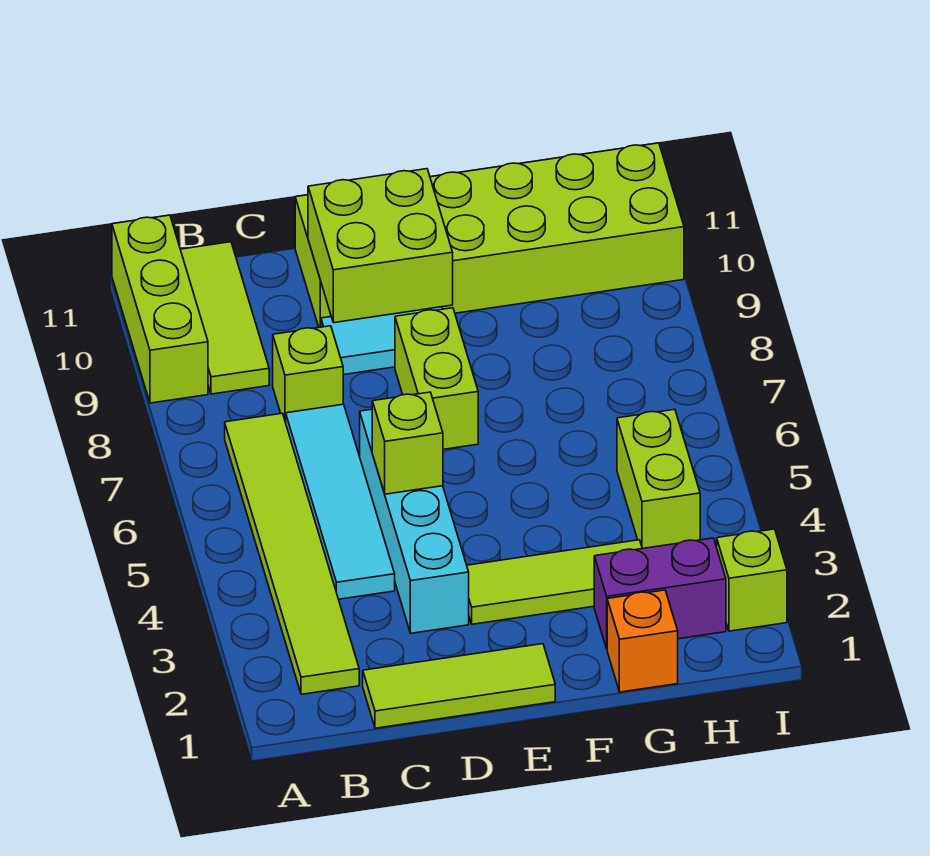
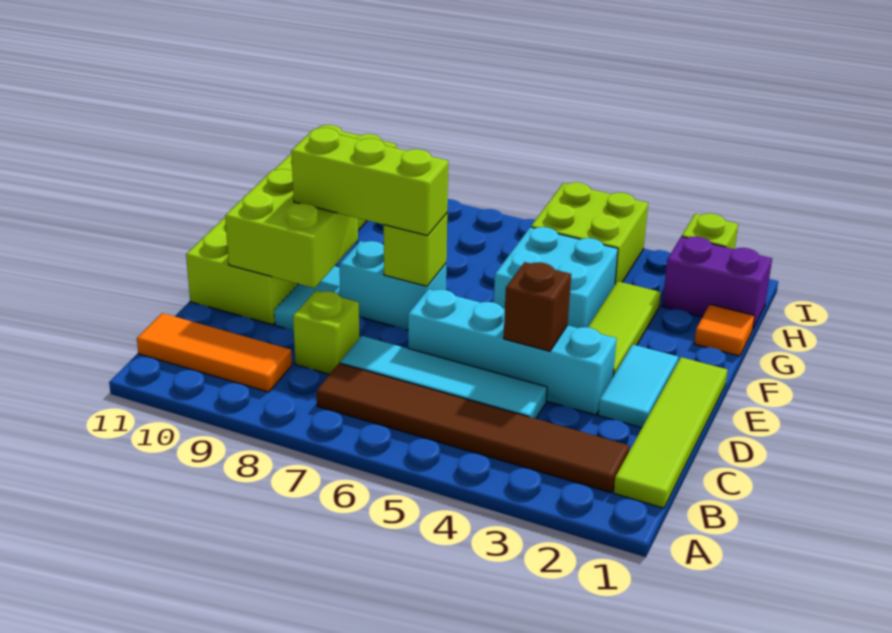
lime 1x3 brick [112,215,208,403] -> lime 1x3 brick moved to [291,128,448,236]
lime 1x6 tile [225,413,359,694] -> brown 1x6 tile [317,363,630,493]
lime 1x3 tile [180,242,269,394] -> orange 1x3 tile [137,313,292,392]
lime 1x3 tile [363,644,555,728] -> lime 1x4 tile [614,357,728,508]
none -> cyan 1x2 tile [598,344,678,428]
none -> brown 1x1 brick [504,262,571,351]
lime 1x1 brick [372,392,443,494] -> lime 1x1 brick moved to [384,213,447,286]
lime 1x2 brick [395,308,478,449] -> cyan 1x2 brick [340,241,446,330]
none -> cyan 2x2 brick [494,227,618,328]
orange 1x1 brick [607,590,678,692] -> orange 1x1 tile [694,304,755,356]
purple 1x2 brick [594,538,726,649] -> purple 1x2 brick turned to [662,236,772,329]
lime 1x2 brick [617,409,700,549] -> lime 2x2 brick [531,182,648,284]

